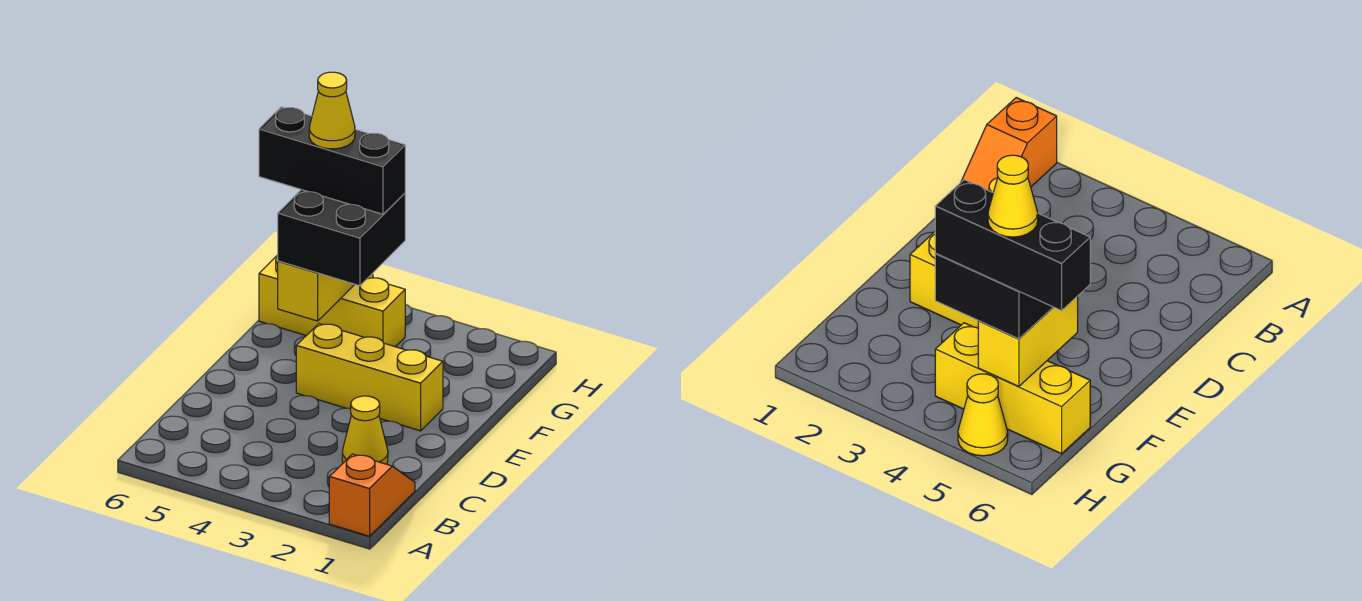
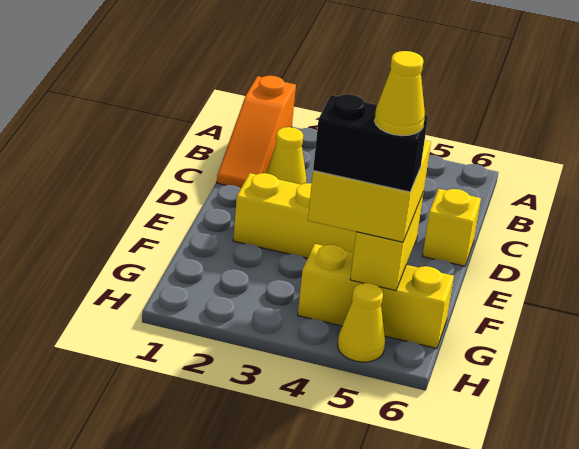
orange 1x2 slope [329,454,415,536] -> orange 1x3 slope [217,76,296,188]
none -> yellow 1x1 brick [423,189,481,266]
black 2x2 brick [278,190,405,286] -> yellow 2x2 brick [308,141,431,242]
black 1x3 brick [259,107,405,214] -> black 1x2 brick [313,94,428,192]

